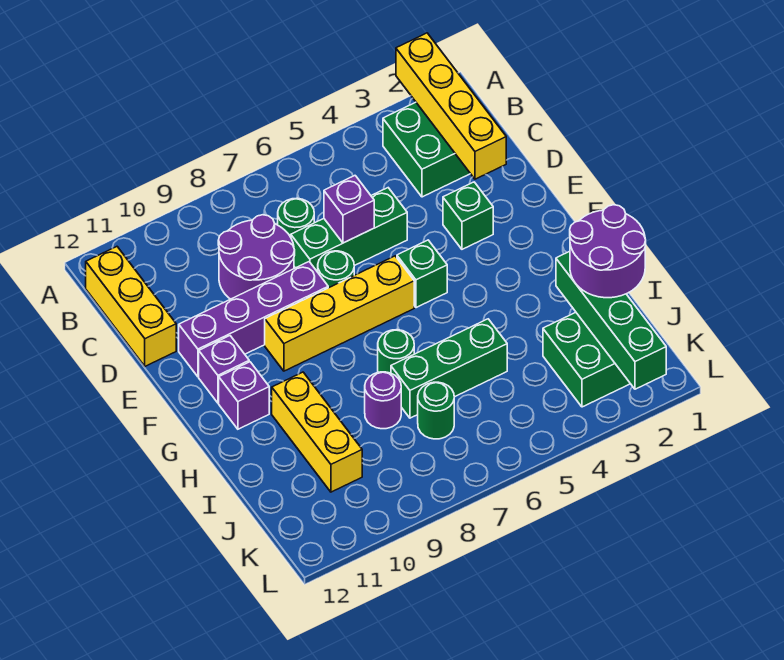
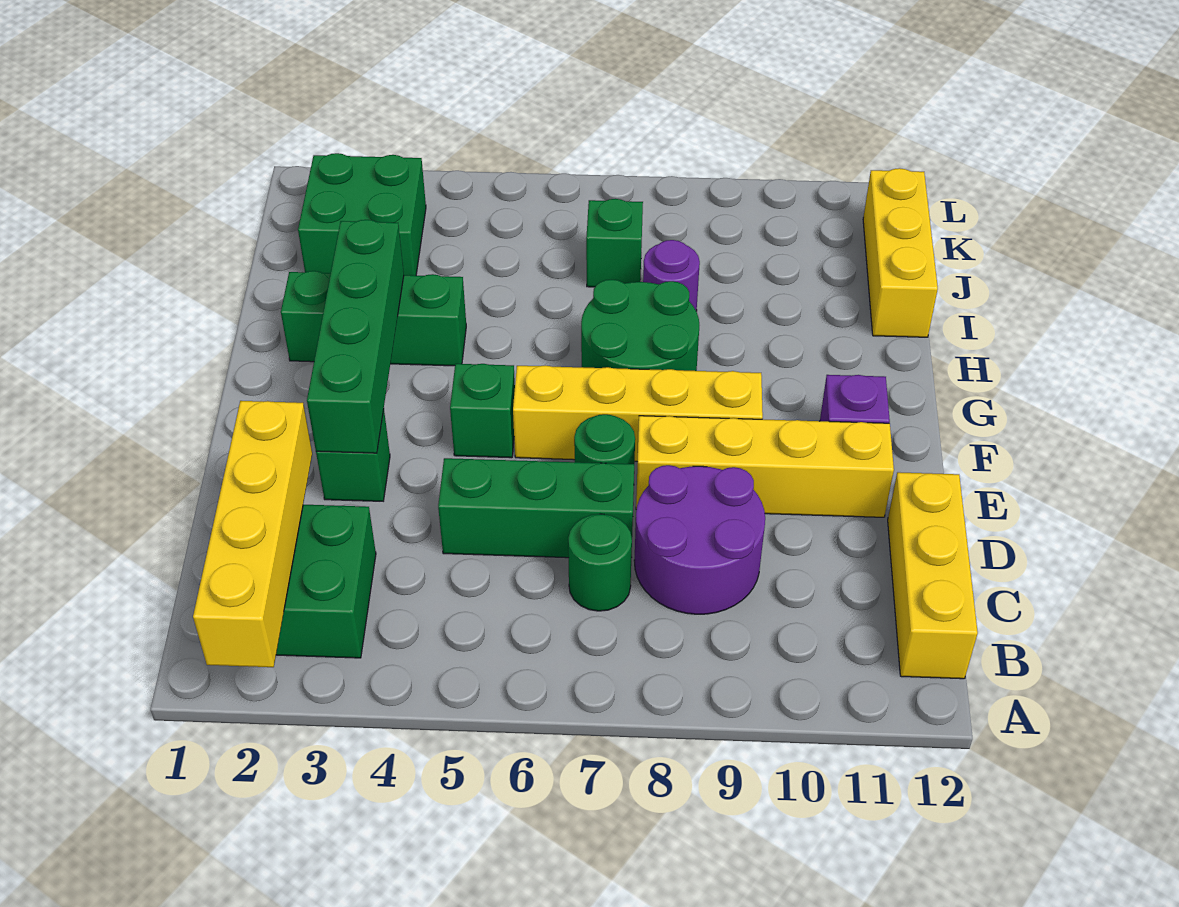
purple 1x1 brick [324,176,374,243] -> none
purple 1x4 brick [179,262,328,377] -> yellow 1x4 brick [636,416,894,517]
purple 1x1 brick [219,362,269,429] -> none
green 1x1 round brick [378,330,414,373] -> green 2x2 round brick [581,280,699,371]
yellow 1x3 brick [272,372,362,492] -> yellow 1x3 brick moved to [863,168,938,337]
purple 2x2 round brick [570,205,646,298] -> none
green 1x4 brick [556,251,666,389] -> green 1x4 brick moved to [307,220,404,453]
green 1x3 brick [391,319,507,418] -> green 1x3 brick moved to [281,271,466,366]
green 1x1 round brick [418,382,454,439] -> green 1x1 brick [586,199,643,287]

